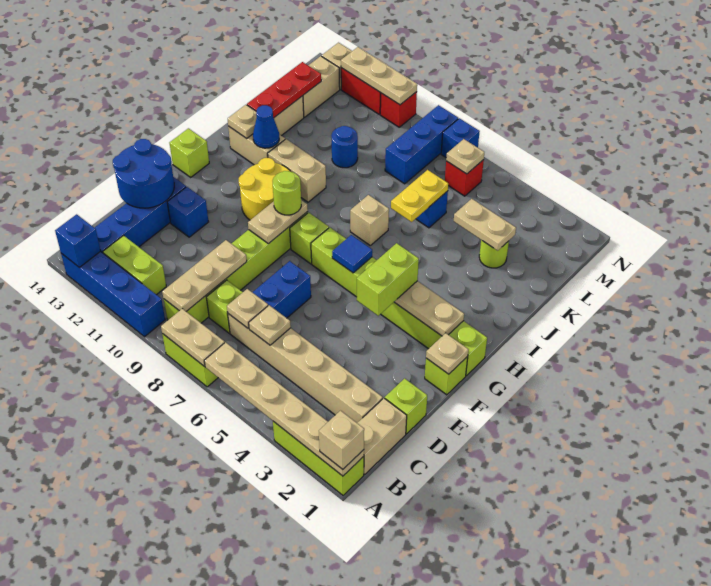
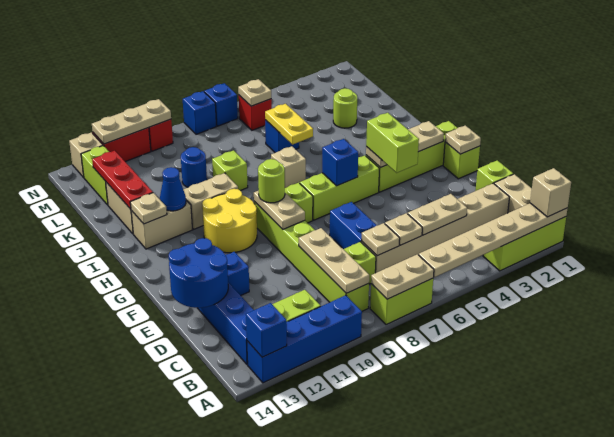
blue 1x1 tile [332,235,372,273] -> blue 1x1 brick [322,139,358,186]
lime 1x1 brick [170,128,209,177] -> lime 1x1 brick moved to [212,150,248,191]
tan 1x2 plate [454,199,516,251] -> tan 1x2 plate moved to [408,194,467,235]
blue 1x3 brick [385,105,458,184] -> blue 1x1 brick [183,91,216,134]
tan 1x2 brick [303,56,340,117] -> lime 1x2 brick [81,146,109,205]

